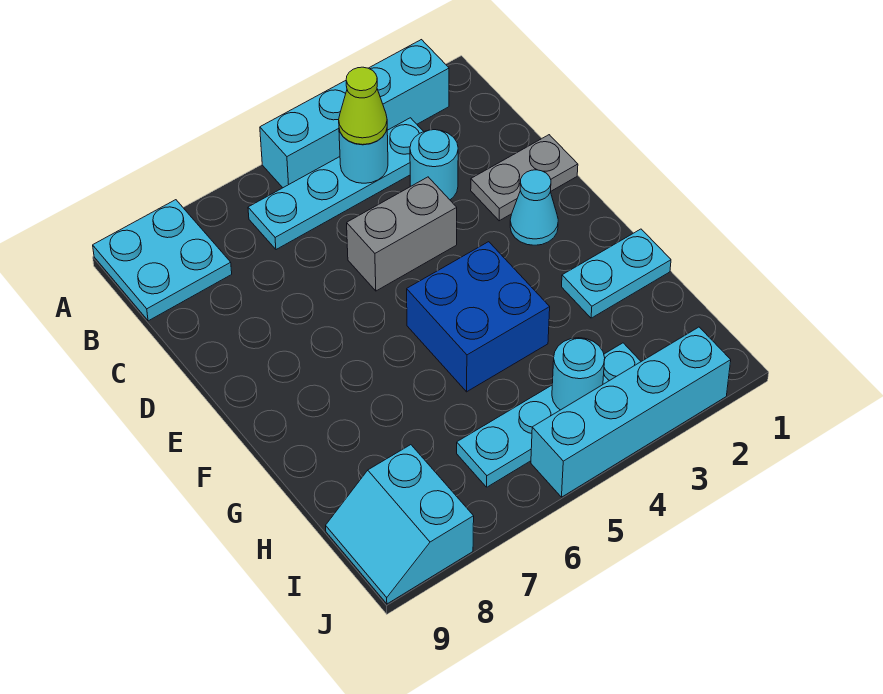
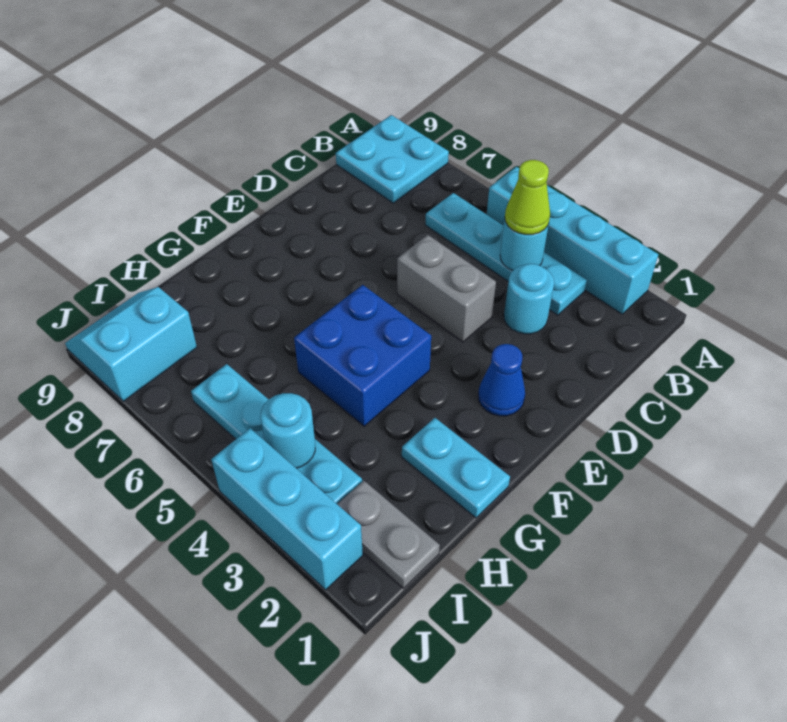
grey 1x2 plate [471,135,578,221] -> grey 1x2 plate moved to [337,481,440,588]
cyan 1x1 cone [510,170,558,245] -> blue 1x1 cone [478,344,525,416]
cyan 1x4 brick [531,327,731,497] -> cyan 1x3 brick [211,428,363,590]

